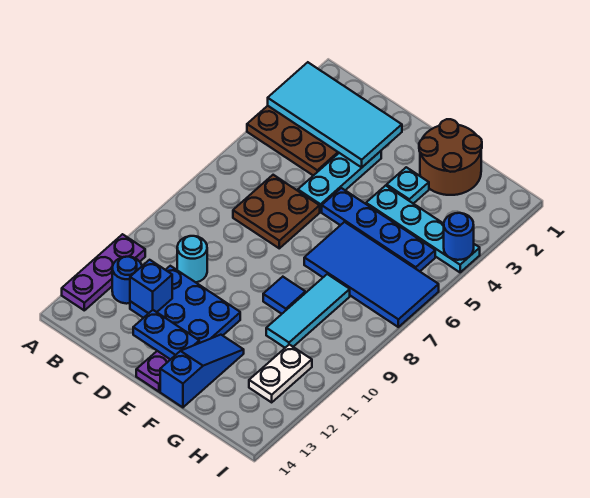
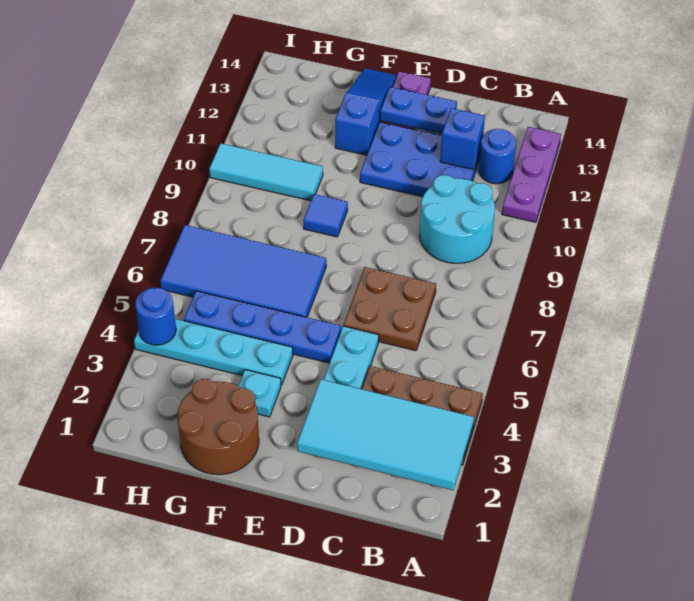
cyan 1x1 round brick [177,236,207,282] -> cyan 2x2 round brick [420,175,495,263]
blue 1x3 slope [160,335,244,407] -> blue 1x3 slope turned to [335,68,397,155]
cyan 1x3 tile [266,274,350,348] -> cyan 1x3 tile turned to [209,143,323,201]
white 1x2 plate [249,345,312,402] -> none

